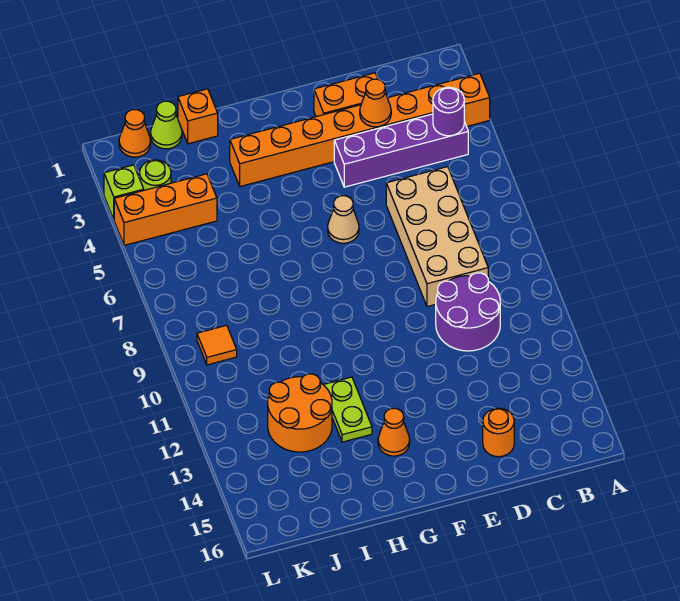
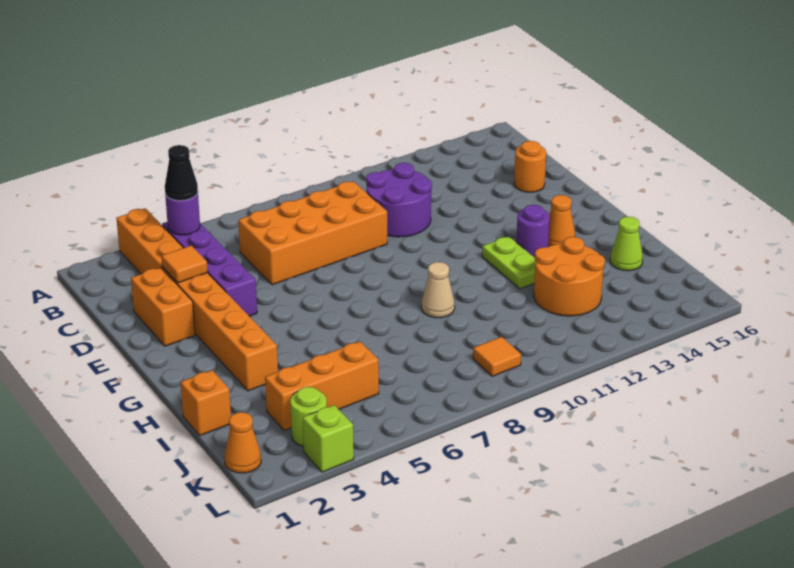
none -> black 1x1 cone [165,145,198,201]
tan 2x4 brick [386,167,488,307] -> orange 2x4 brick [238,181,387,285]
orange 1x1 cone [360,79,391,127] -> orange 1x1 tile [162,245,208,283]
tan 1x1 cone [328,196,359,243] -> tan 1x1 cone moved to [421,262,455,318]
none -> purple 1x1 round brick [516,205,550,258]
lime 1x2 plate [324,377,372,442] -> lime 1x2 plate turned to [482,236,535,289]
lime 1x1 cone [151,101,182,149] -> lime 1x1 cone moved to [610,217,643,271]
orange 1x3 brick [114,174,217,245] -> orange 1x3 brick turned to [265,341,379,431]

